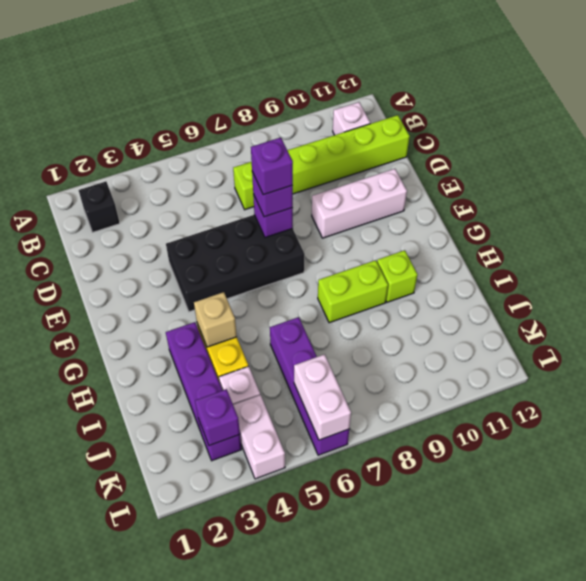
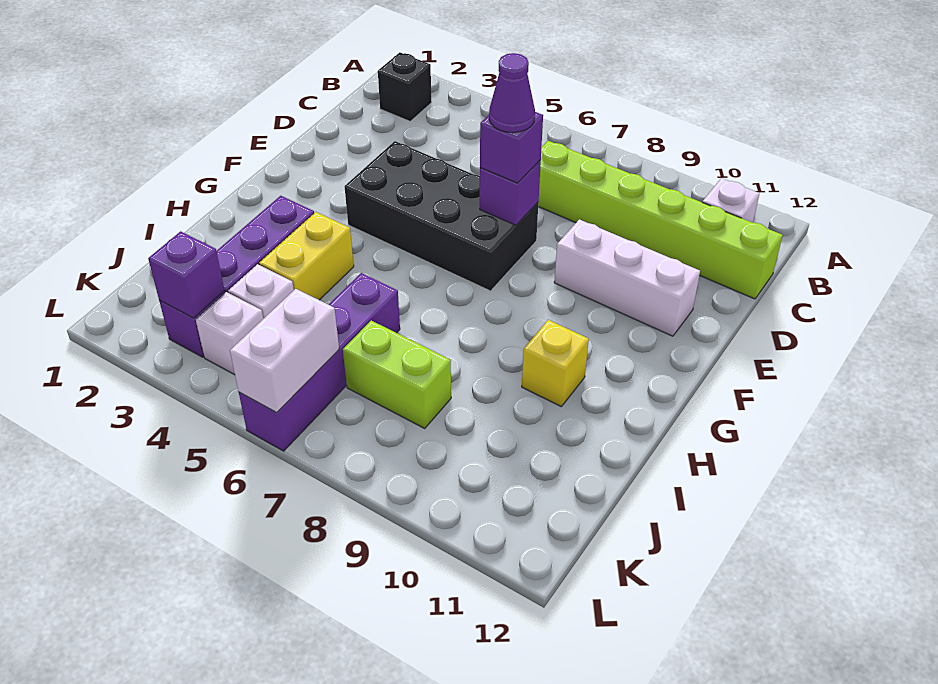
purple 1x1 brick [251,138,293,195] -> purple 1x1 cone [489,53,535,133]
tan 1x1 brick [194,292,237,347] -> none
lime 1x2 brick [318,260,388,323] -> lime 1x2 brick moved to [343,321,451,428]
lime 1x1 brick [377,250,418,302] -> yellow 1x1 brick [522,320,589,407]
white 1x2 brick [233,395,285,479] -> white 1x1 brick [196,292,263,375]

